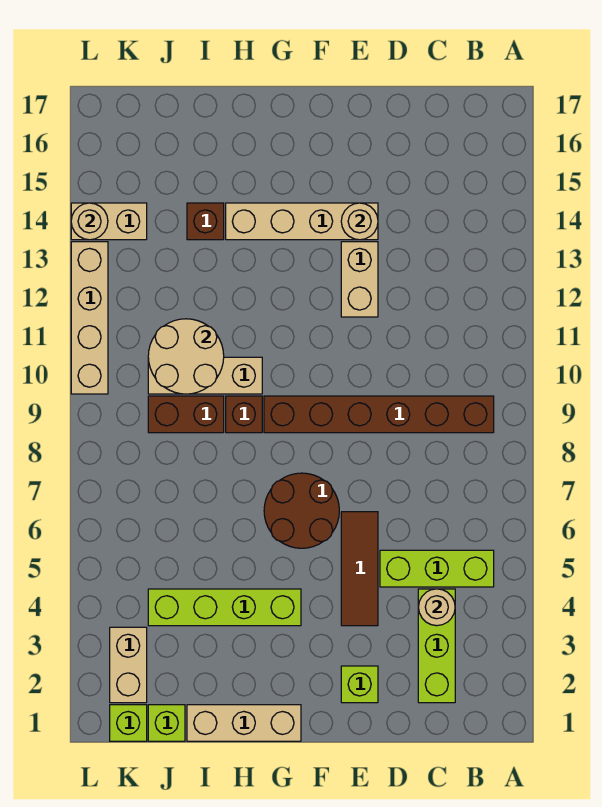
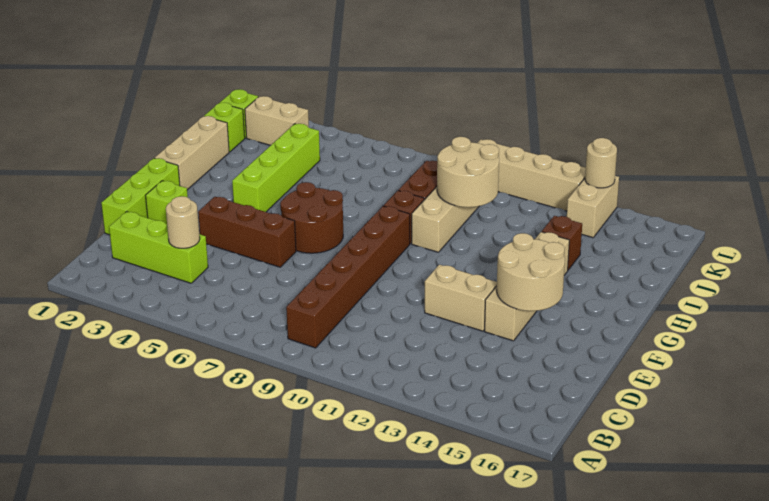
lime 1x3 brick [380,550,494,587] -> lime 1x3 brick moved to [101,158,180,235]
brown 1x3 tile [341,512,378,626] -> brown 1x3 brick [198,197,296,267]
tan 1x1 round brick [341,203,378,240] -> tan 2x2 round brick [497,233,565,311]

